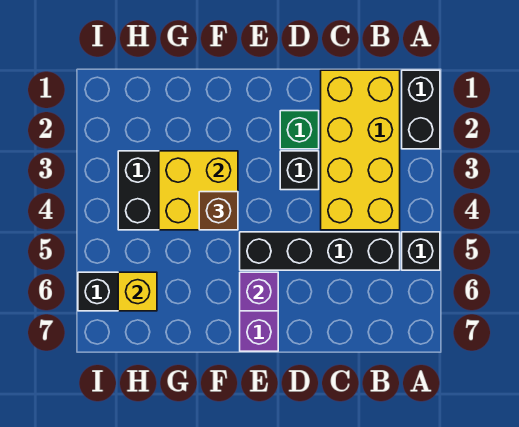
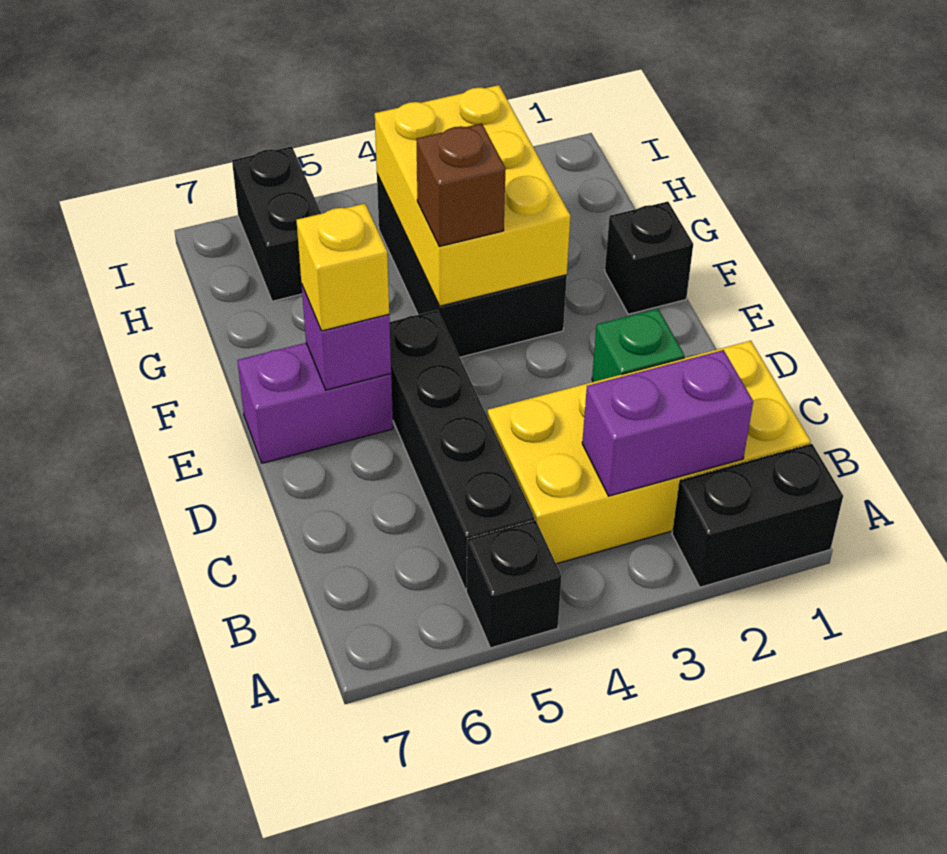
none -> purple 1x2 brick [582,350,753,496]
black 1x1 brick [280,151,319,190] -> black 1x1 brick moved to [605,202,693,314]
yellow 2x2 brick [159,151,238,230] -> yellow 2x3 brick [375,85,570,306]
yellow 1x1 brick [118,272,157,311] -> yellow 1x1 brick moved to [296,204,389,331]

